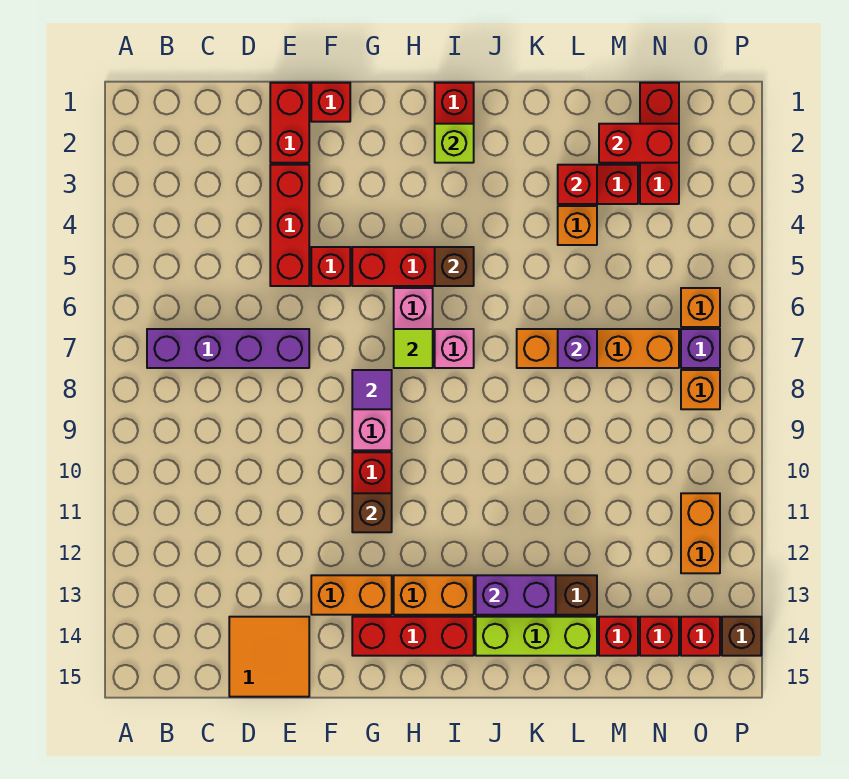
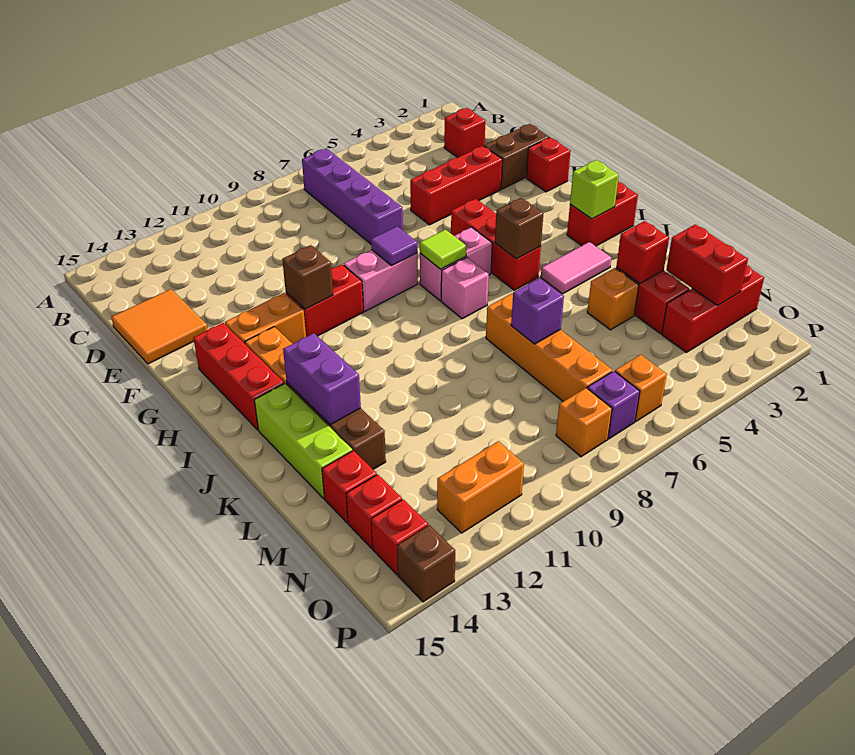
red 1x2 brick [270,83,309,163] -> brown 1x2 brick [484,124,549,189]
red 1x1 brick [311,247,350,286] -> red 1x1 brick moved to [444,108,485,157]
orange 1x2 brick [311,575,392,615] -> orange 1x2 brick turned to [225,293,306,344]
none -> pink 1x2 tile [541,242,611,294]

